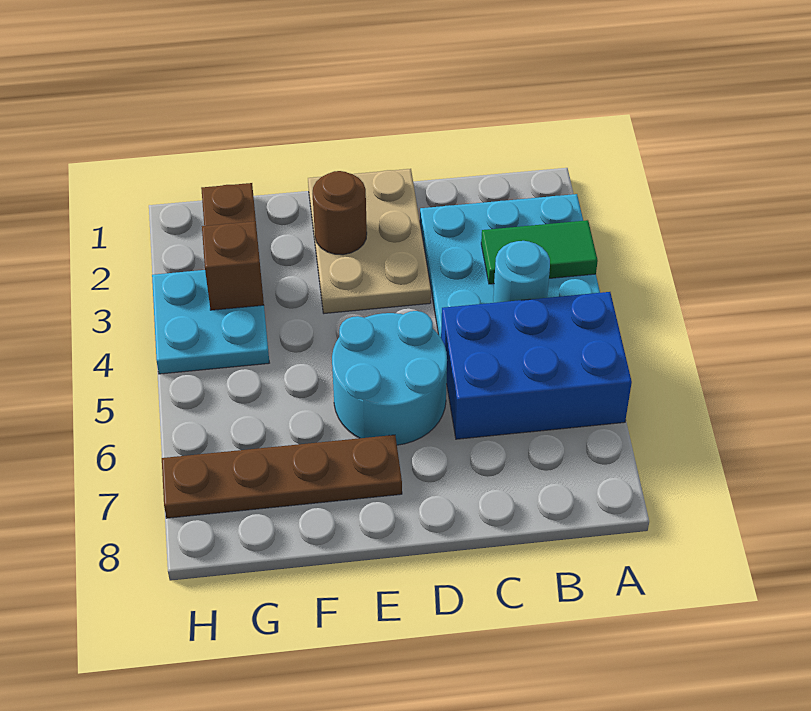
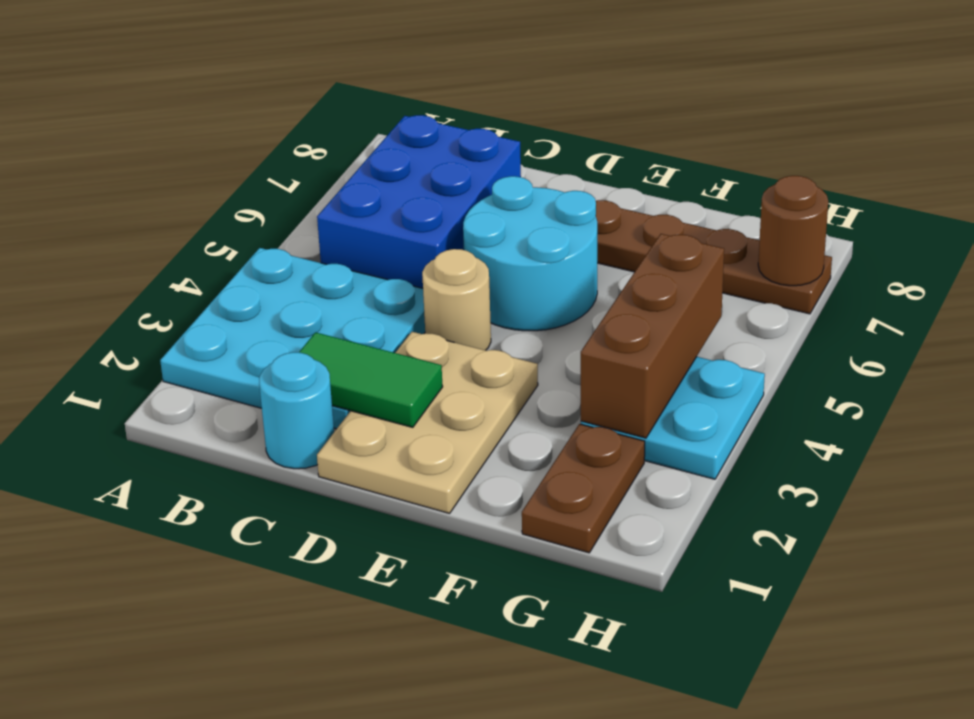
green 1x2 tile [481,220,598,284] -> green 1x2 tile moved to [299,332,443,427]
blue 2x3 brick [441,292,632,439] -> blue 2x3 brick turned to [317,115,521,288]
cyan 1x1 round brick [493,241,550,303] -> cyan 1x1 round brick moved to [259,352,334,469]
none -> tan 1x1 round brick [422,249,491,350]
brown 1x1 round brick [313,171,367,255] -> brown 1x1 round brick moved to [758,176,828,286]
brown 1x1 brick [202,221,264,310] -> brown 1x3 brick [581,234,724,438]

